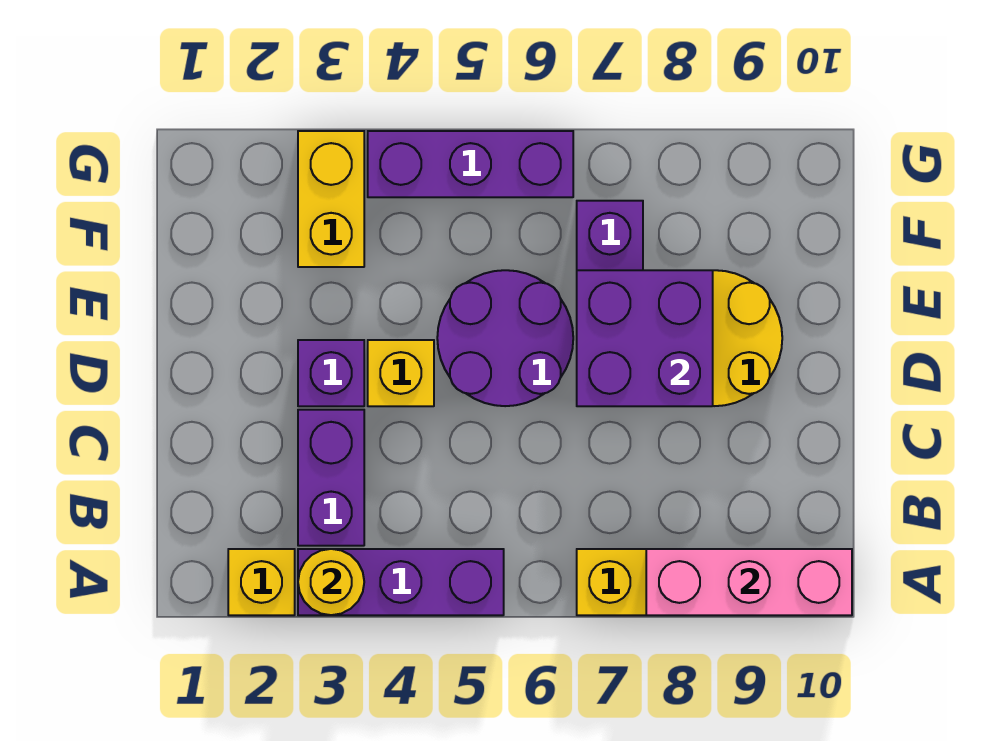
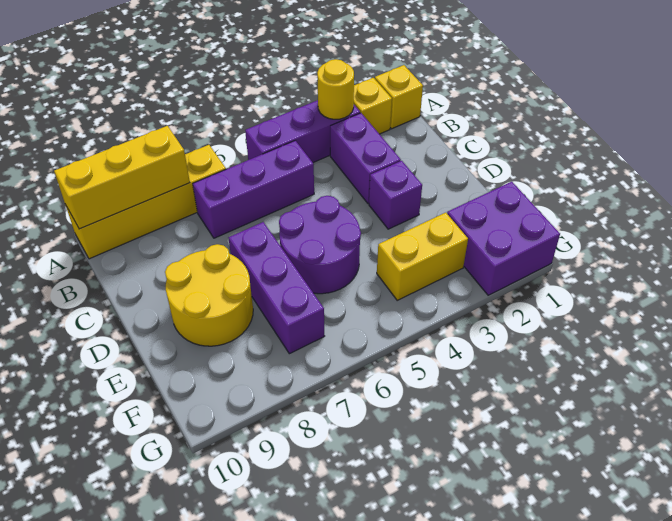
pink 1x3 brick [646,549,852,615] -> yellow 1x3 brick [54,126,190,229]
yellow 1x1 brick [368,340,434,406] -> yellow 1x1 brick moved to [375,65,423,129]
purple 2x2 brick [577,270,713,406] -> purple 2x2 brick moved to [447,182,560,295]
yellow 1x2 brick [298,131,364,267] -> yellow 1x2 brick turned to [377,213,468,300]
purple 1x3 brick [368,131,573,197] -> purple 1x3 brick moved to [193,141,314,238]

